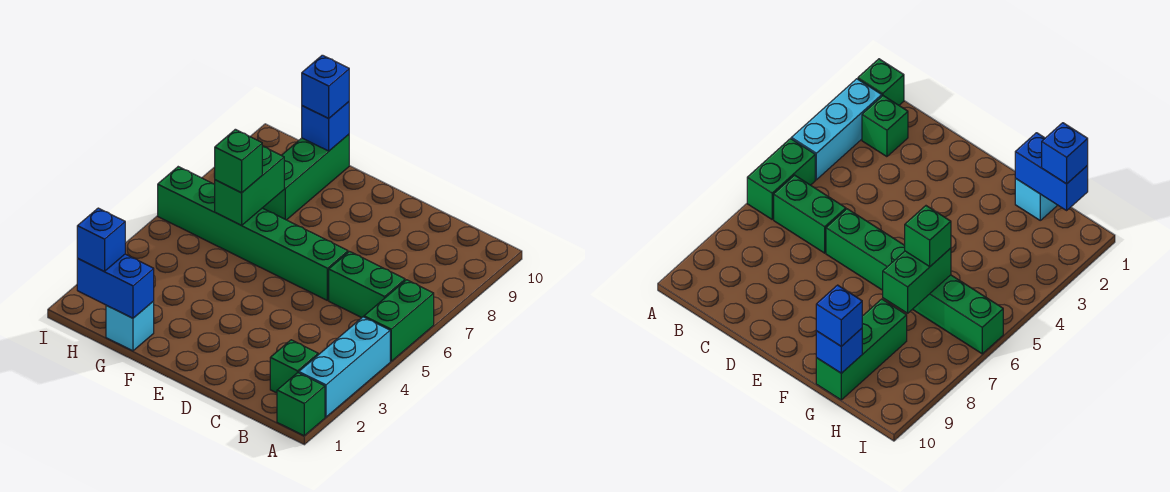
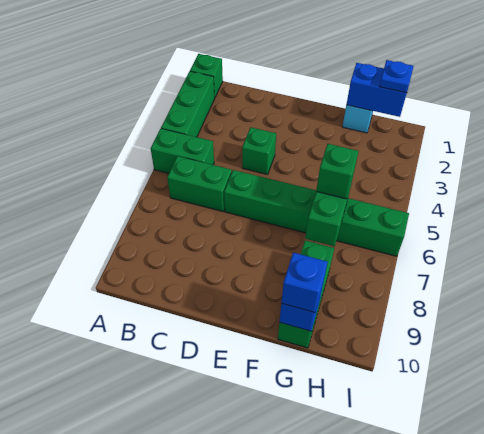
cyan 1x3 brick [299,317,390,417] -> green 1x3 brick [161,71,215,137]
green 1x2 brick [364,280,434,361] -> green 1x2 brick turned to [151,129,214,173]
green 1x1 brick [270,340,318,393] -> green 1x1 brick moved to [242,127,276,175]
blue 1x1 brick [77,208,125,271] -> blue 1x1 plate [379,60,414,93]

